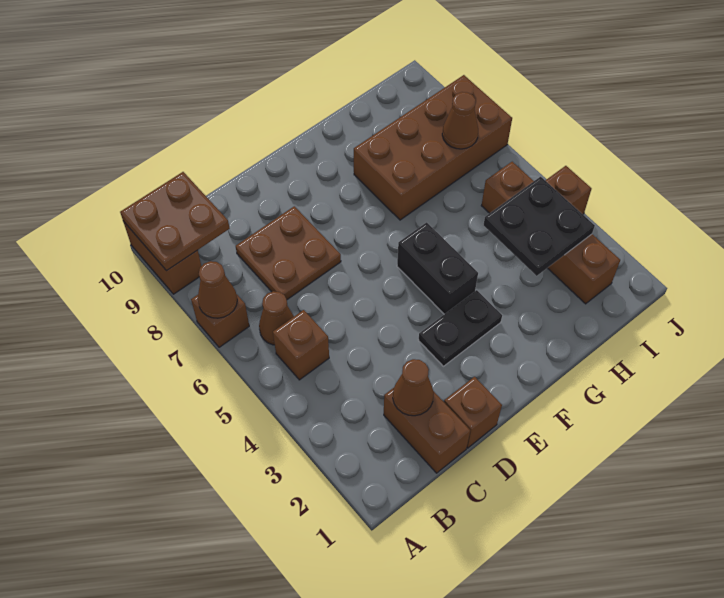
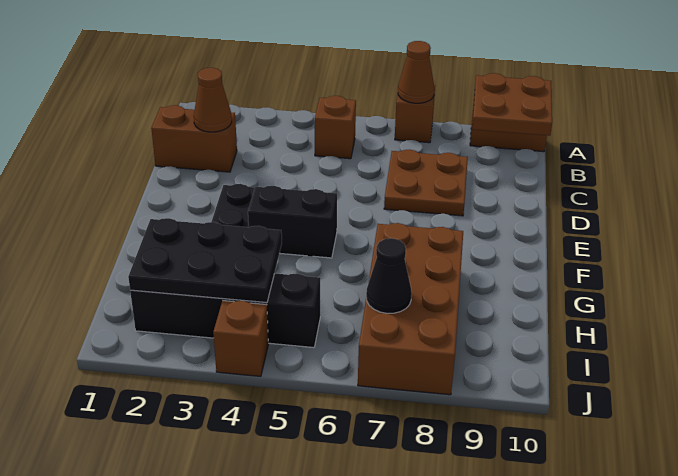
brown 1x1 cone [259,291,294,345] -> none
brown 1x1 brick [444,377,502,448] -> none
black 2x2 plate [484,177,595,276] -> black 2x3 plate [128,218,282,303]
brown 1x4 brick [481,162,620,304] -> black 1x4 brick [130,273,320,348]
brown 1x1 cone [442,92,478,149] -> black 1x1 cone [366,238,412,313]

